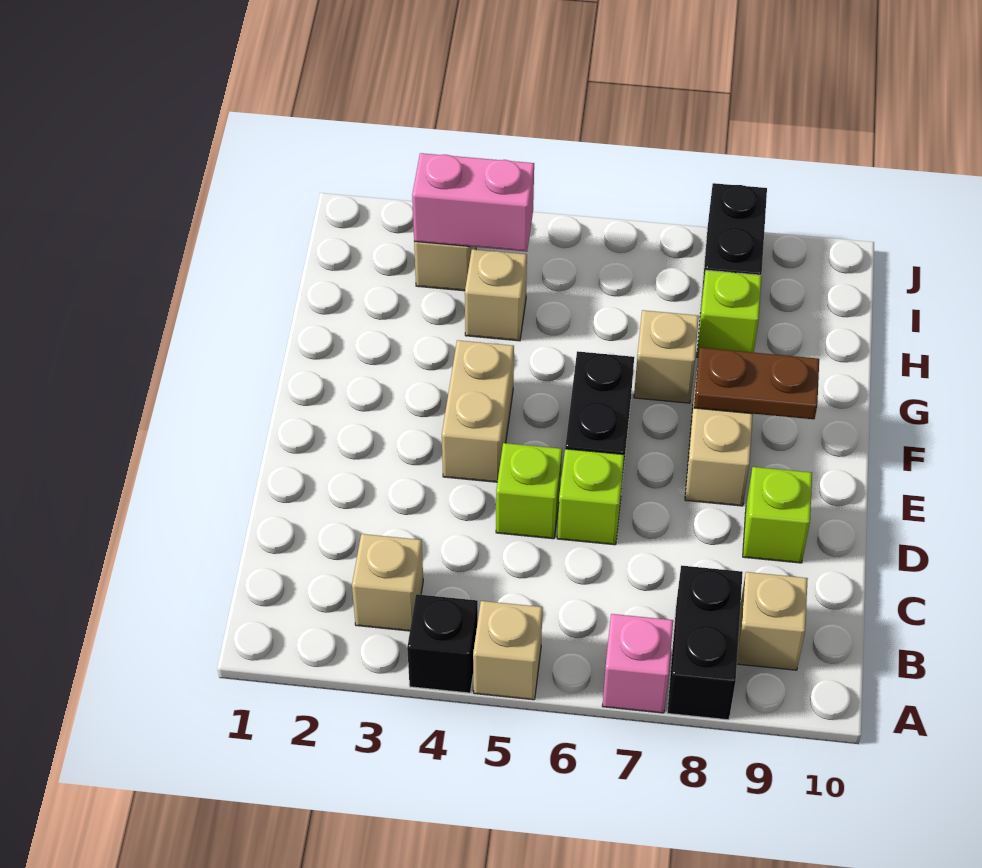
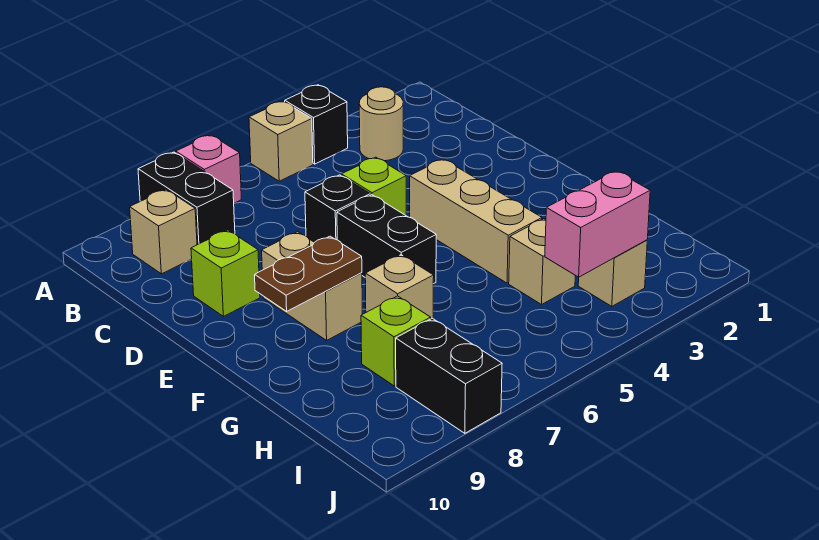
tan 1x1 brick [352,534,423,631] -> tan 1x1 round brick [359,87,403,161]
lime 1x1 brick [557,449,624,545] -> black 1x1 brick [305,175,370,242]
tan 1x2 brick [442,340,514,482] -> tan 1x3 brick [410,159,542,283]

